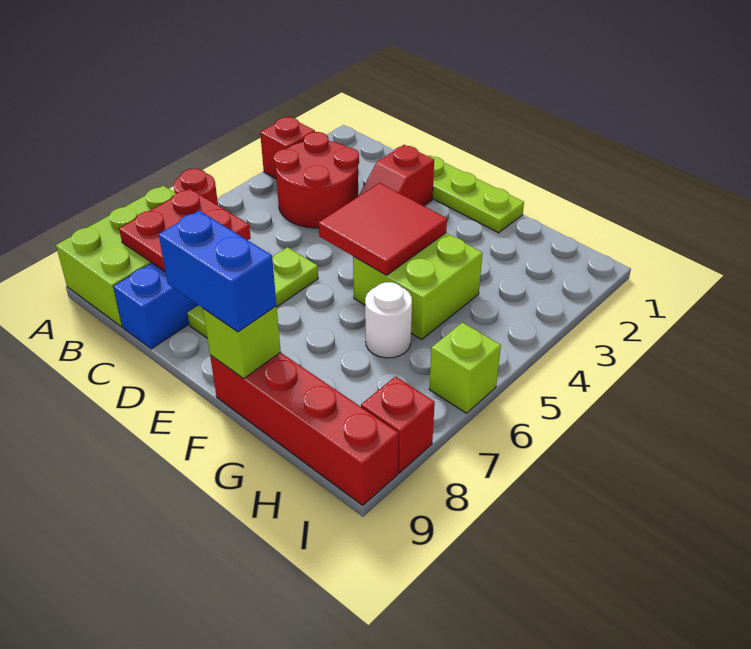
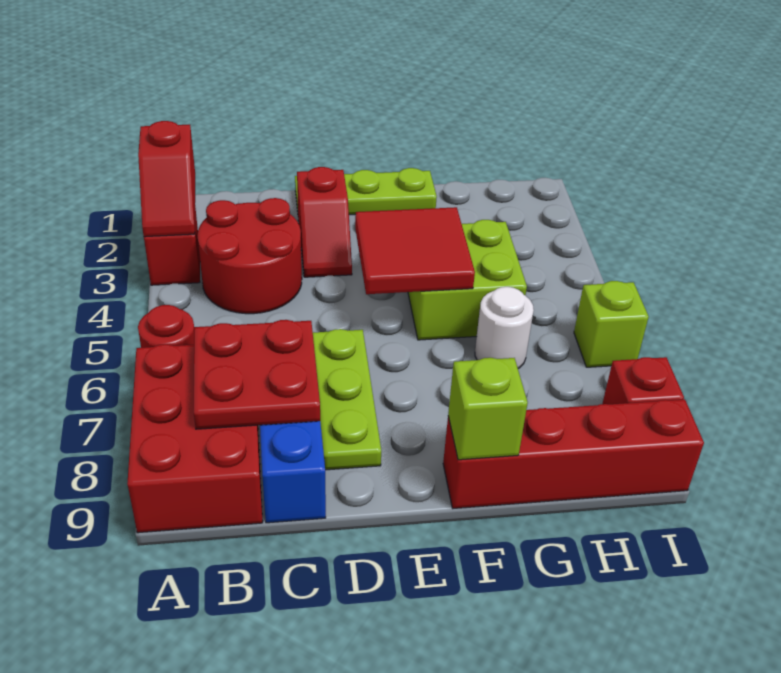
none -> red 1x2 slope [138,121,195,237]
lime 2x3 brick [56,186,176,327] -> red 2x3 brick [127,344,263,533]
blue 1x2 brick [159,211,277,332] -> none

